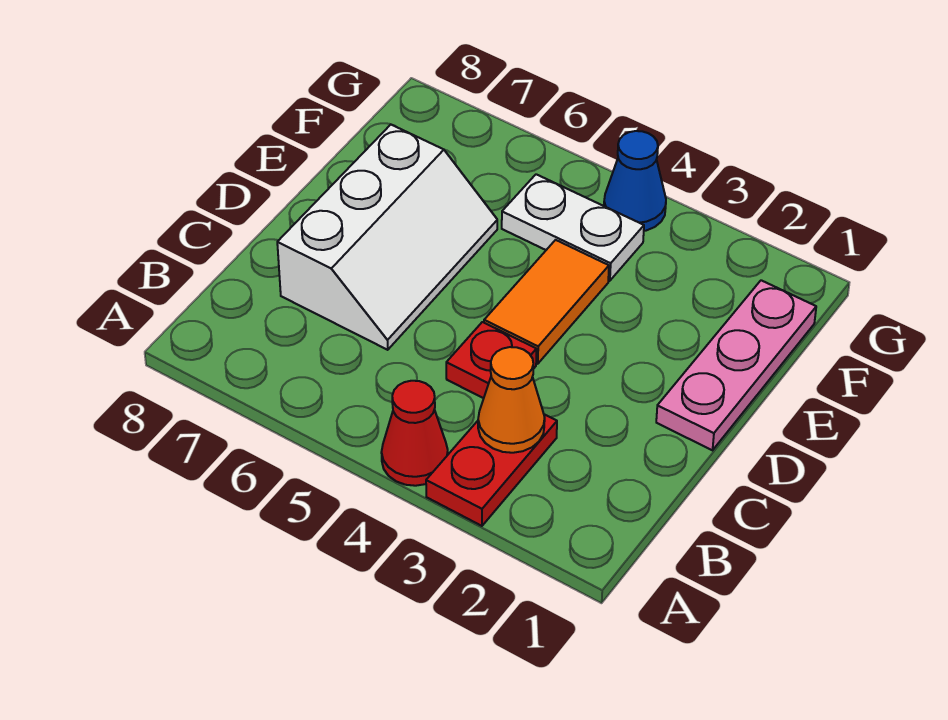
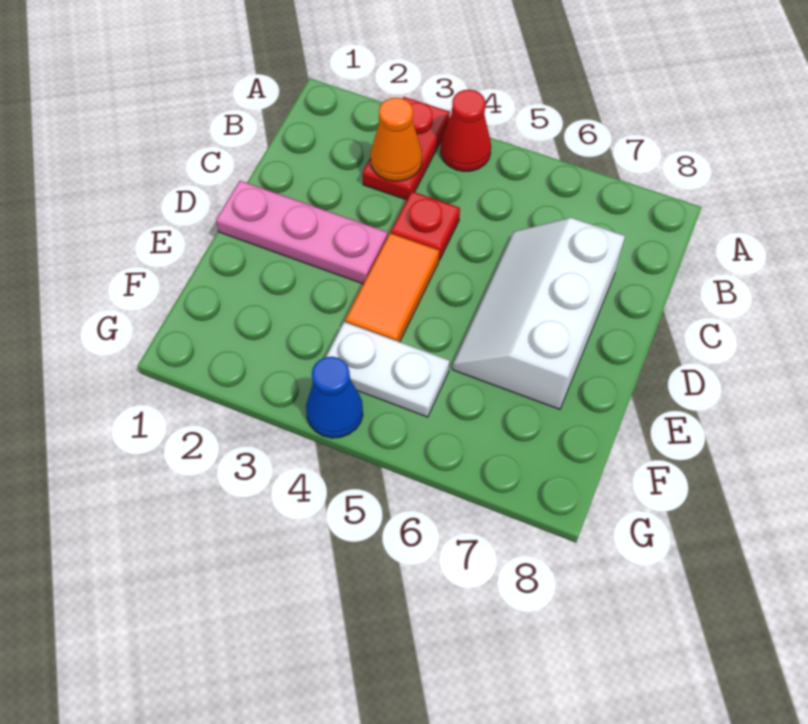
pink 1x3 plate [656,280,816,450] -> pink 1x3 plate turned to [216,181,388,284]

